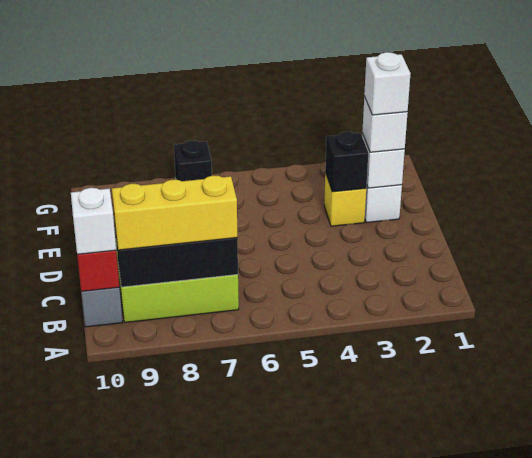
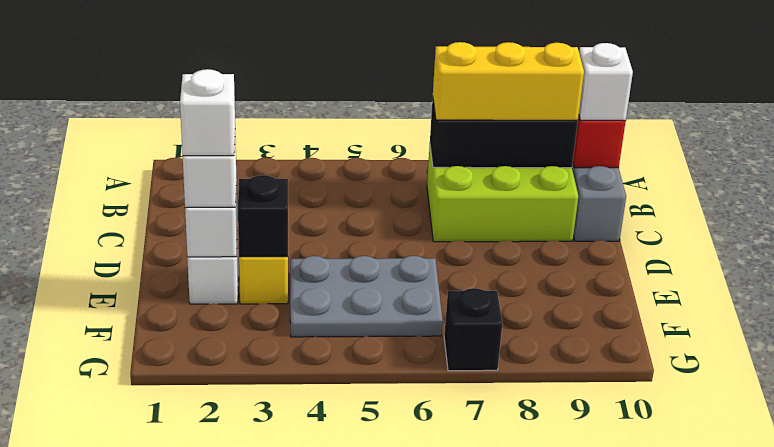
none -> grey 2x3 plate [290,256,443,337]

